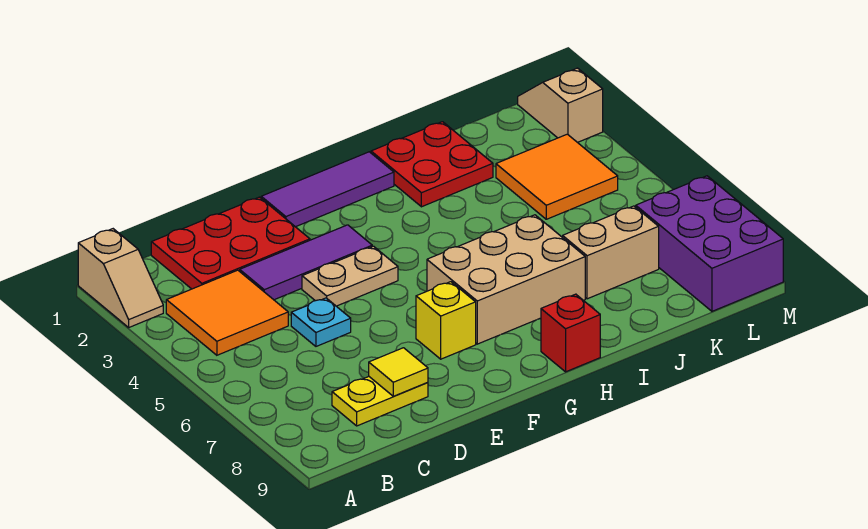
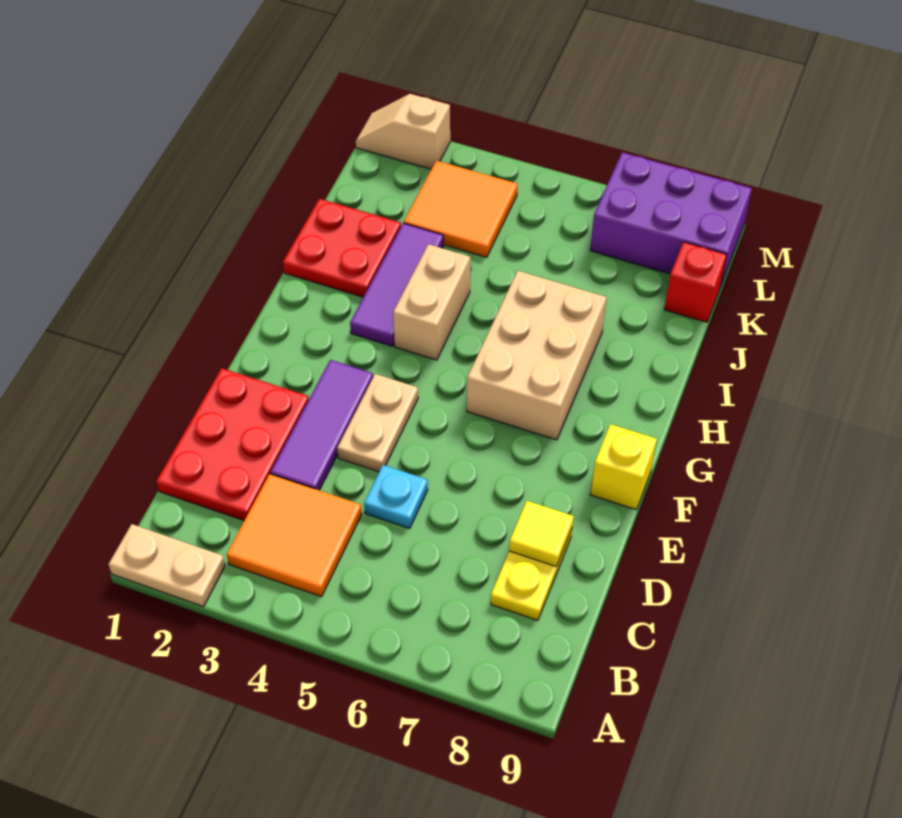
tan 1x2 slope [78,229,163,327] -> tan 1x2 plate [109,524,225,607]
purple 1x3 tile [261,152,394,227] -> purple 1x3 tile moved to [350,223,443,346]
yellow 1x1 brick [416,282,476,359] -> yellow 1x1 brick moved to [591,424,657,510]
red 1x1 brick [541,294,600,372] -> red 1x1 brick moved to [664,242,727,322]
tan 1x2 brick [563,206,659,299] -> tan 1x2 brick moved to [393,244,470,360]

